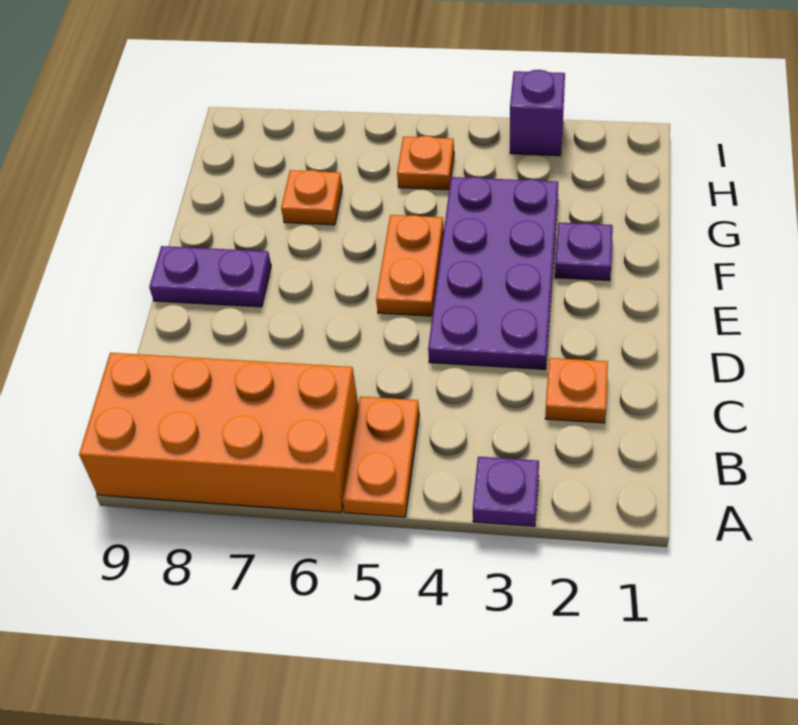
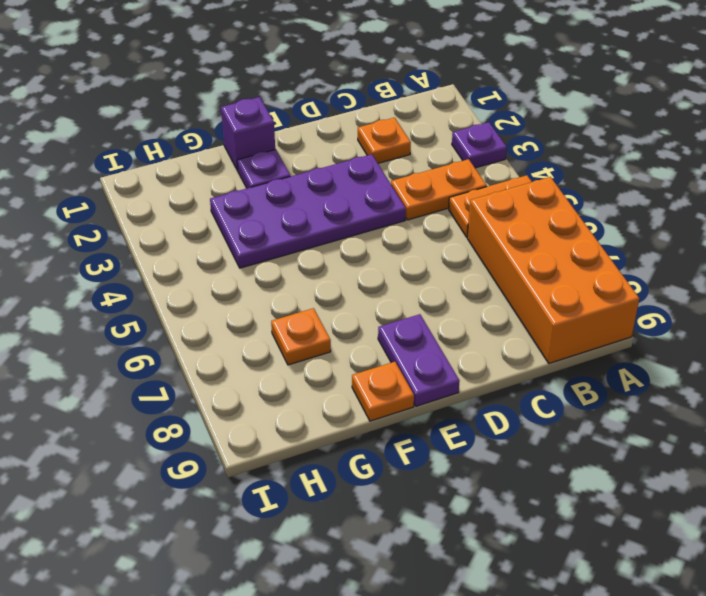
orange 1x2 plate [376,215,444,316] -> orange 1x2 plate moved to [391,159,487,220]
orange 1x1 plate [397,136,454,190] -> orange 1x1 plate moved to [352,362,414,421]
purple 1x1 brick [510,70,565,156] -> purple 1x1 brick moved to [221,97,275,171]

